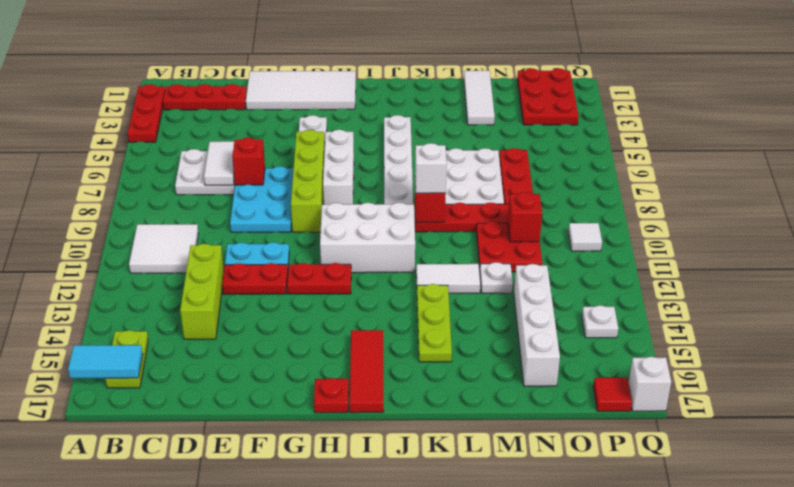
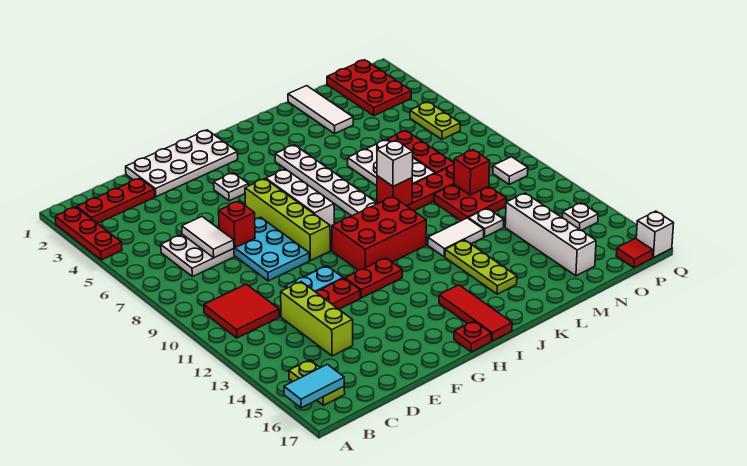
white 2x2 tile [129,224,199,273] -> red 2x2 tile [204,284,279,338]
white 2x4 tile [246,71,356,110] -> white 2x4 plate [126,130,238,197]
white 2x3 brick [320,203,415,273] -> red 2x3 brick [332,197,426,270]
none -> lime 1x2 plate [410,102,460,139]

